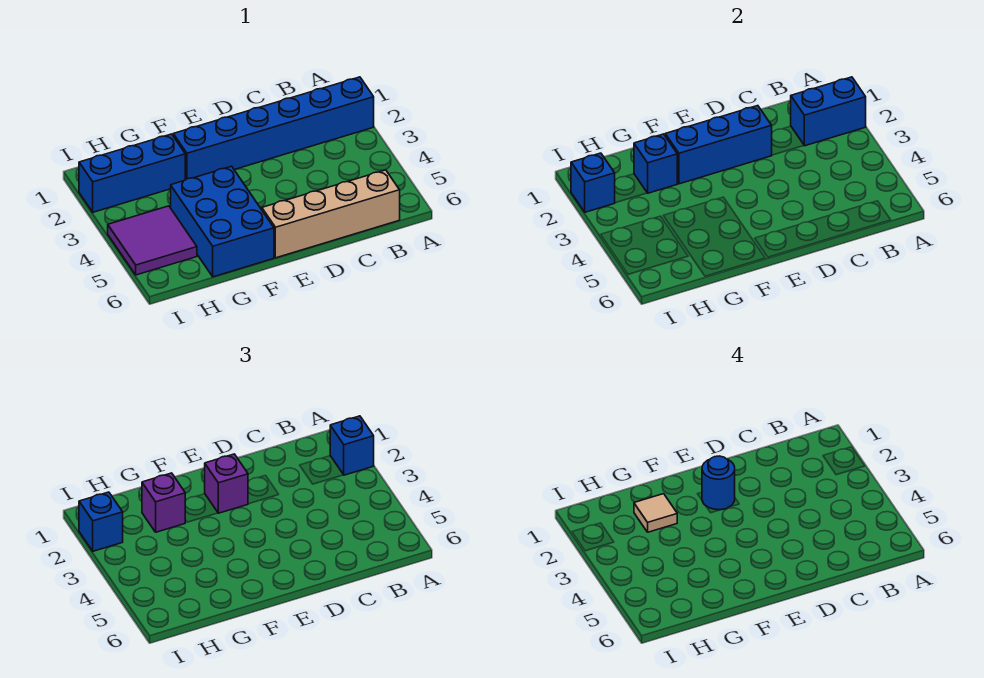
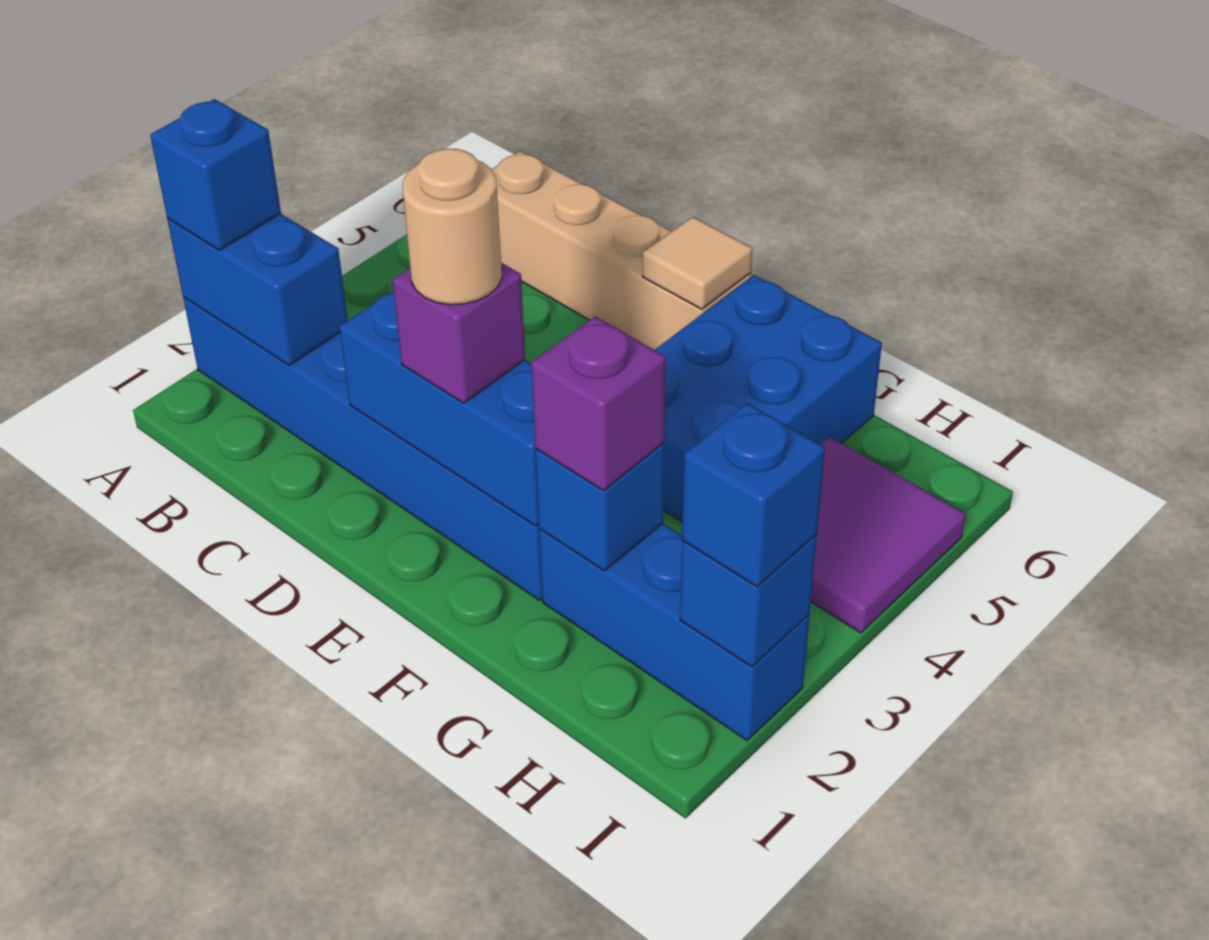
blue 1x1 round brick [702,456,735,510] -> tan 1x1 round brick [403,149,502,305]
tan 1x1 tile [634,494,677,532] -> tan 1x1 tile moved to [643,217,752,309]

